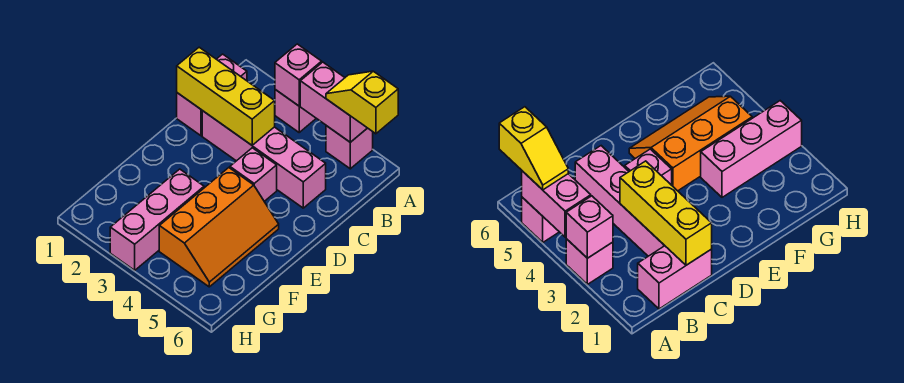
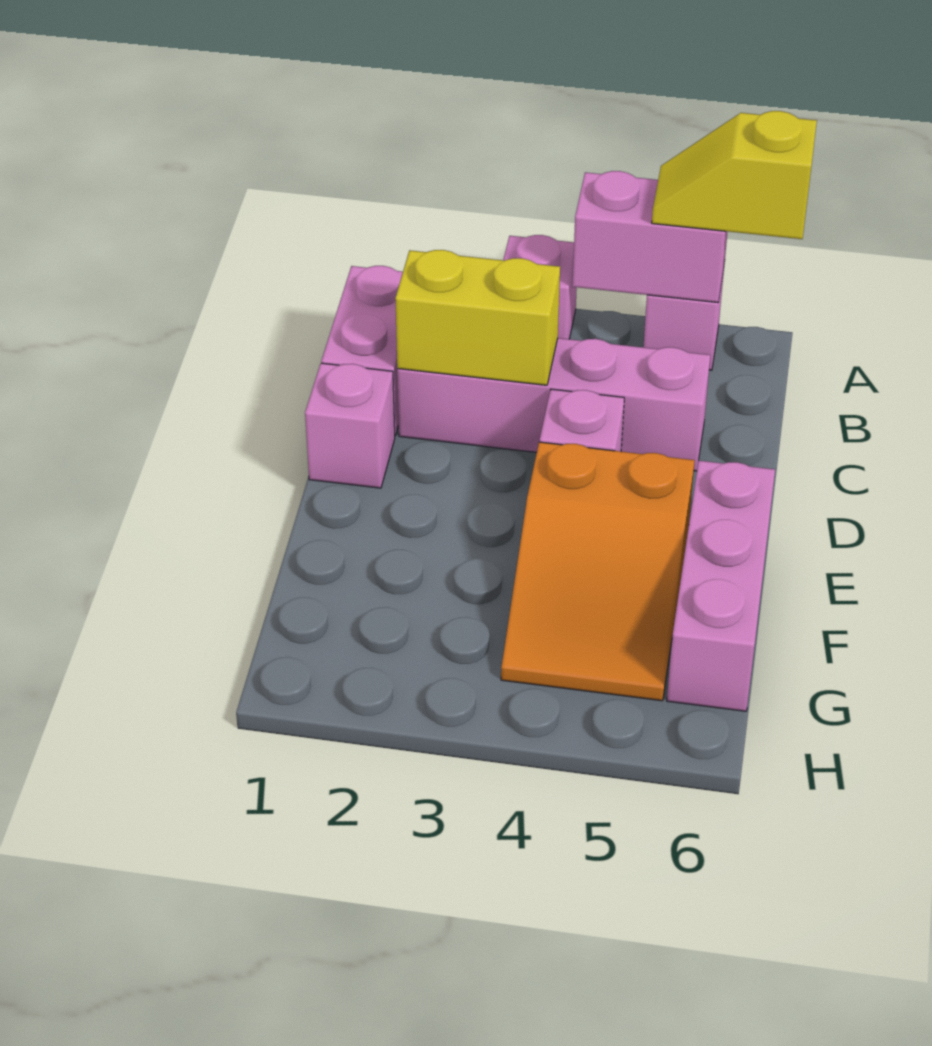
pink 1x1 brick [275,44,322,106] -> pink 1x1 brick moved to [305,363,395,488]
yellow 1x3 brick [177,47,275,145] -> yellow 1x2 brick [395,250,560,385]
orange 2x3 slope [159,168,279,287] -> orange 2x3 slope turned to [501,442,695,701]
pink 1x3 brick [110,169,204,270] -> pink 1x3 brick moved to [667,461,775,711]

